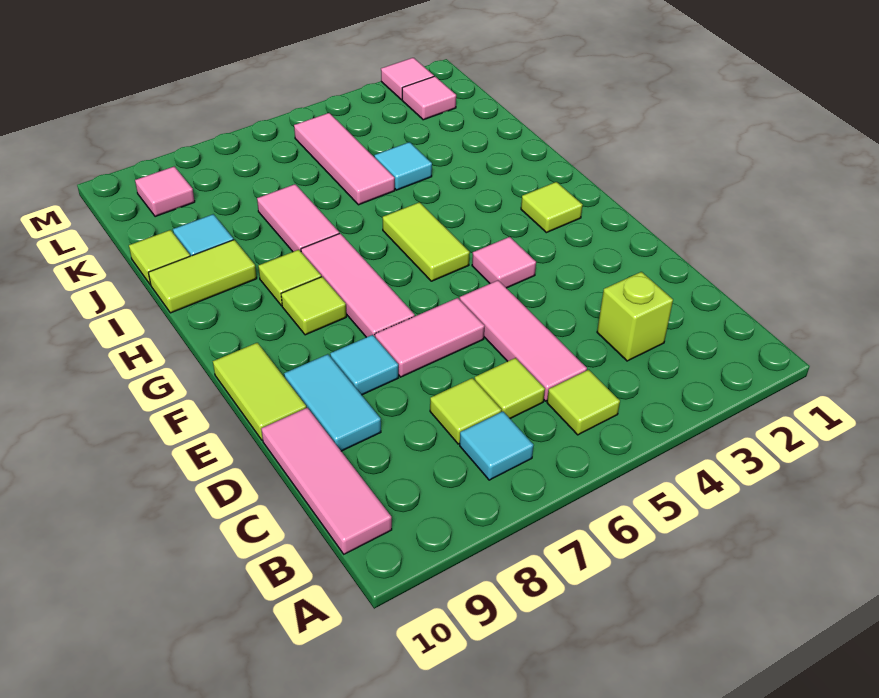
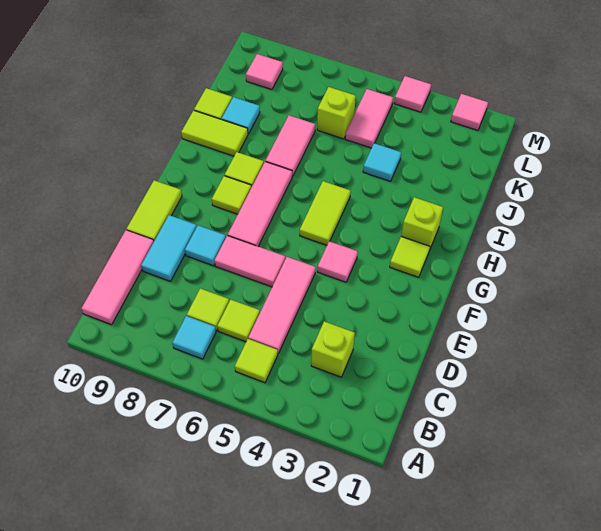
none -> lime 1x1 brick [401,197,443,249]
pink 1x3 tile [294,113,395,205] -> pink 1x2 tile [345,89,393,148]
none -> lime 1x1 brick [317,87,356,139]
pink 1x1 tile [402,76,456,120] -> pink 1x1 tile moved to [394,76,431,112]

